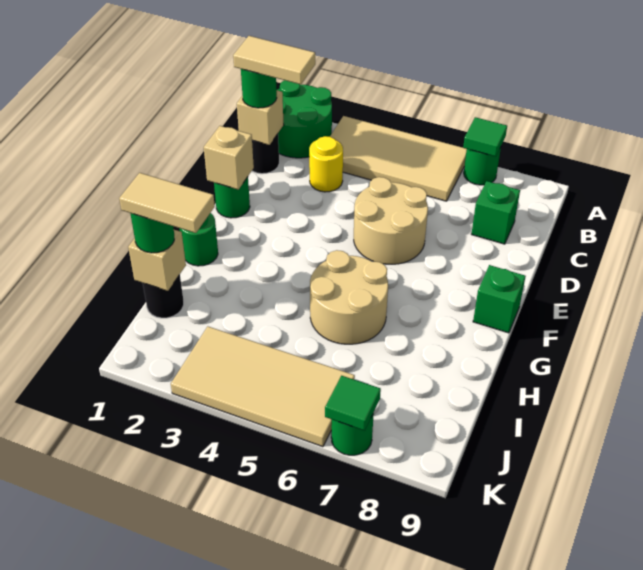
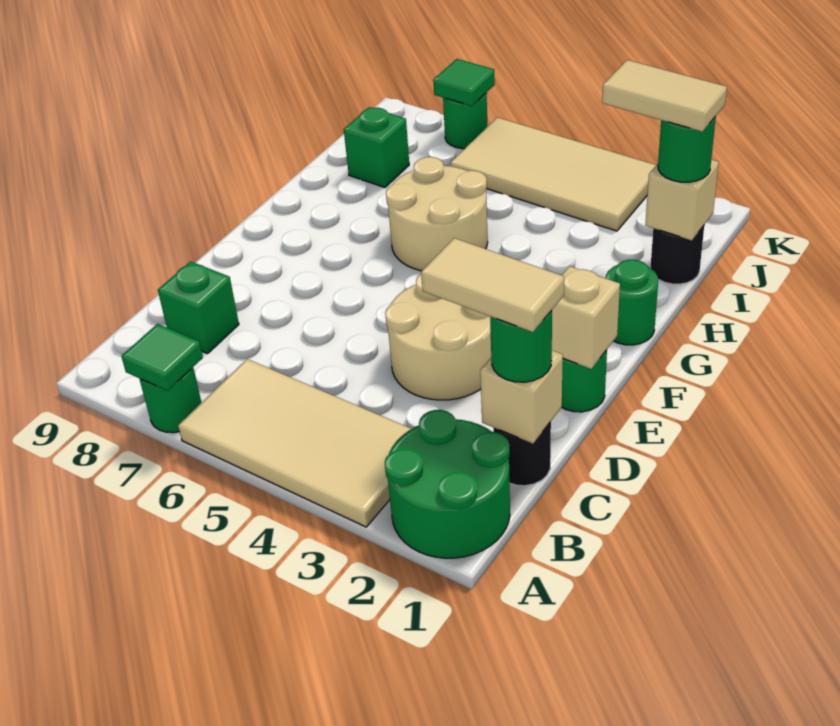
yellow 1x1 round brick [309,136,343,192] -> none
tan 2x2 round brick [354,177,428,264] -> tan 2x2 round brick moved to [385,274,491,400]
green 1x1 brick [473,265,526,333] -> green 1x1 brick moved to [344,107,409,188]

